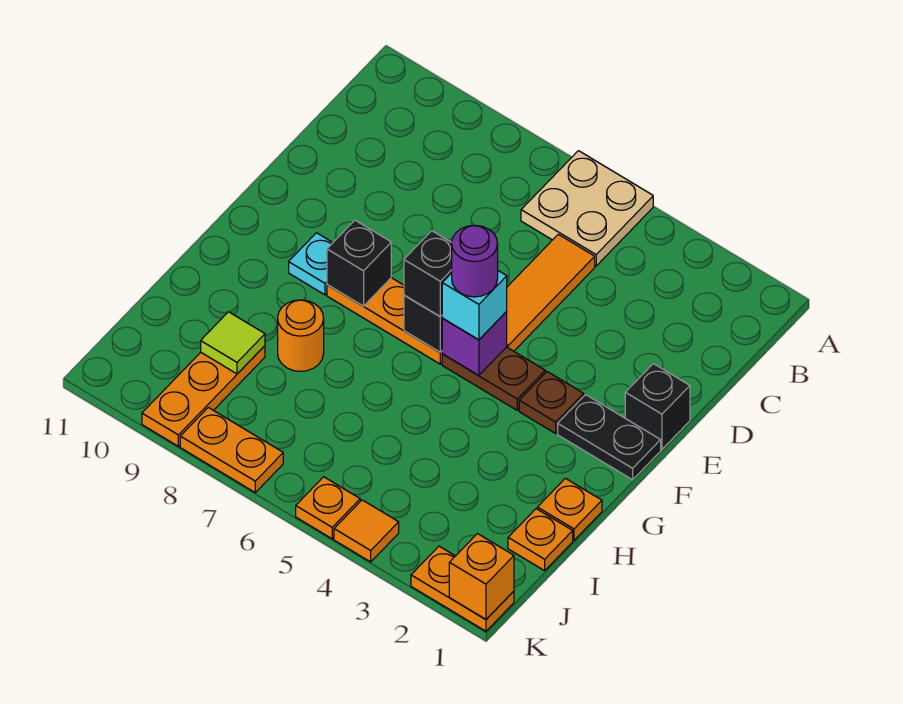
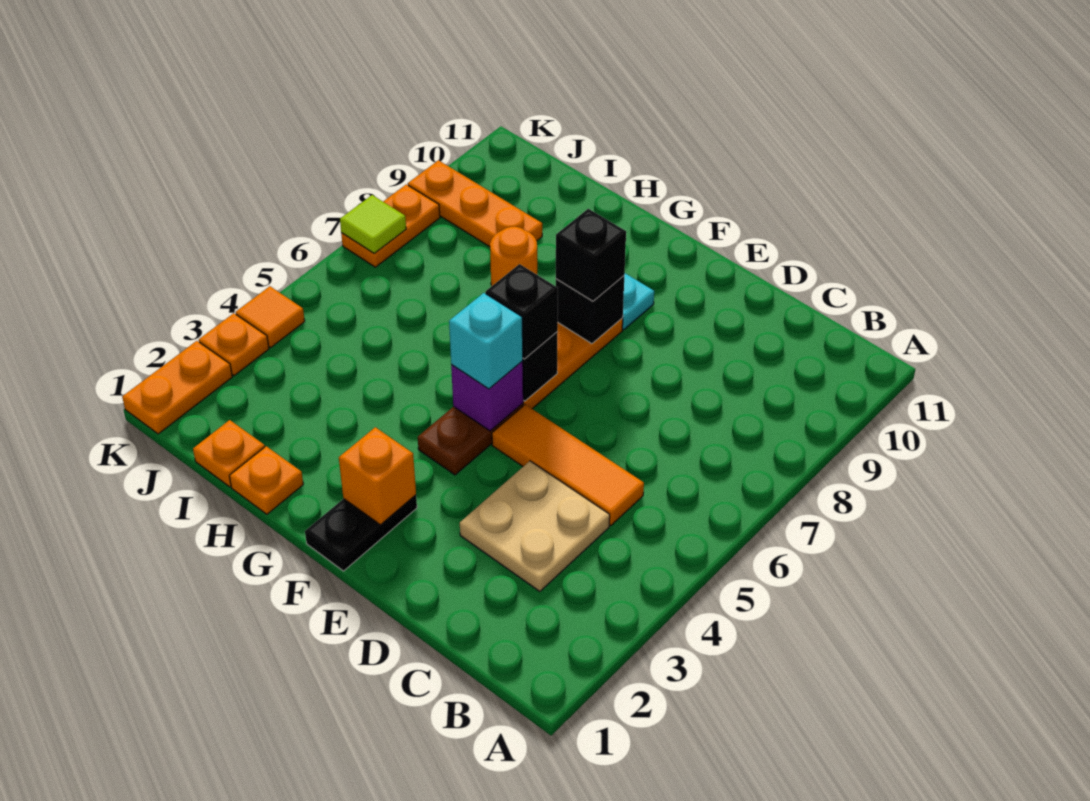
tan 2x2 plate [521,151,653,266] -> tan 2x2 plate moved to [460,461,610,592]
black 1x1 brick [625,364,690,449] -> black 1x1 brick moved to [556,209,626,301]
brown 1x1 plate [519,372,584,433] -> none
purple 1x1 round brick [452,225,498,297] -> none
lime 1x1 tile [201,312,265,374] -> lime 1x1 tile moved to [340,195,406,253]
orange 1x1 brick [449,534,514,619] -> orange 1x1 brick moved to [339,427,416,525]
orange 1x1 plate [296,477,360,539] -> orange 1x1 plate moved to [199,313,269,376]

